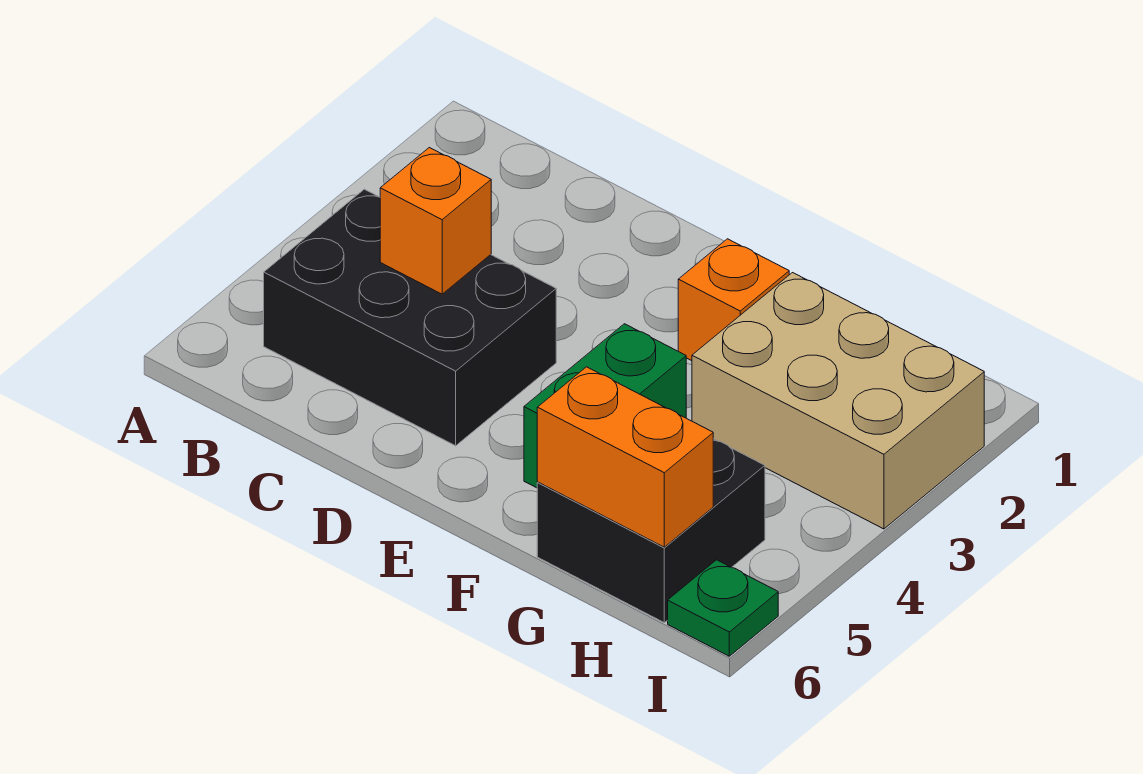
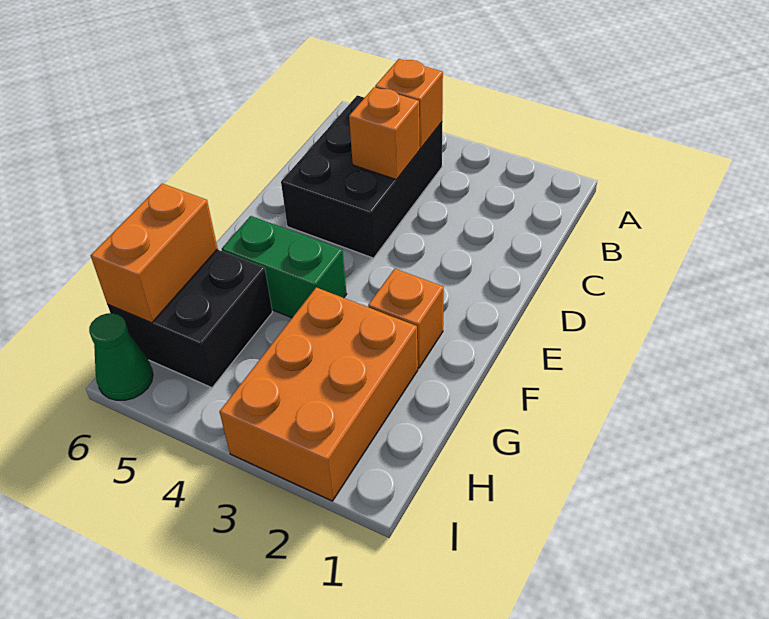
none -> orange 1x1 brick [375,59,443,149]
tan 2x3 brick [692,273,984,529] -> orange 2x3 brick [220,287,418,501]
green 1x1 plate [668,560,778,656] -> green 1x1 cone [89,313,153,400]

